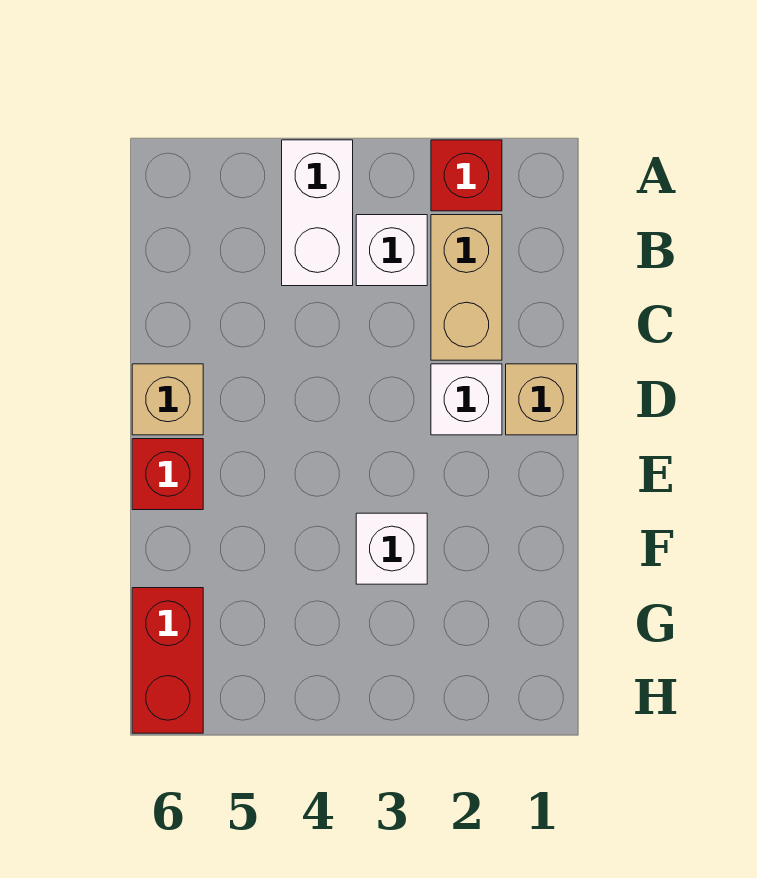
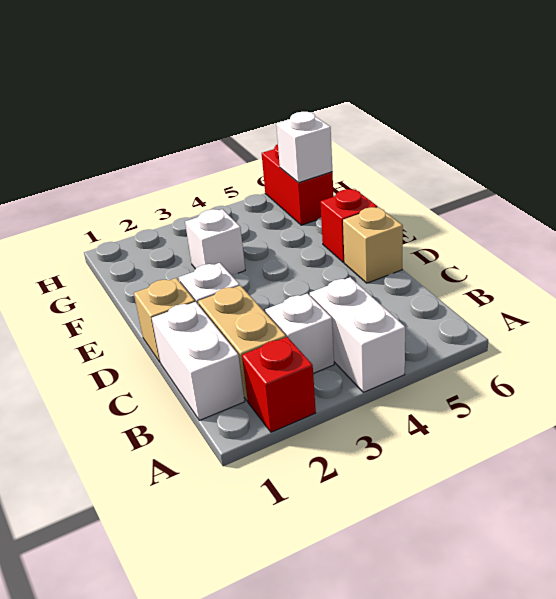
none -> white 1x2 brick [152,302,244,420]
none -> white 1x1 brick [276,112,332,183]

